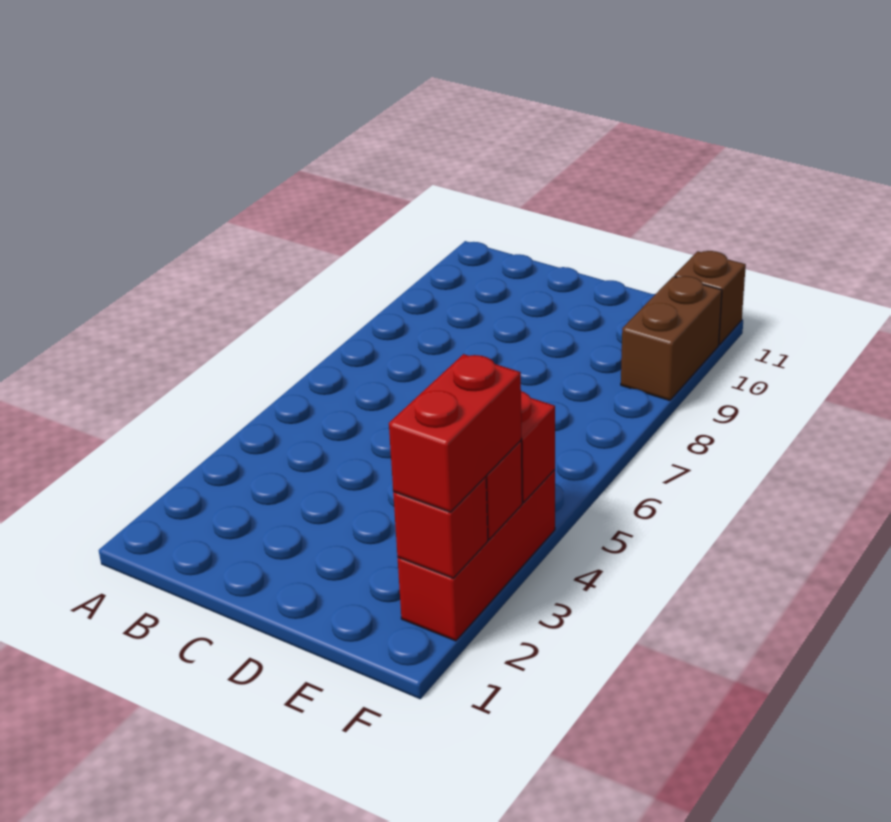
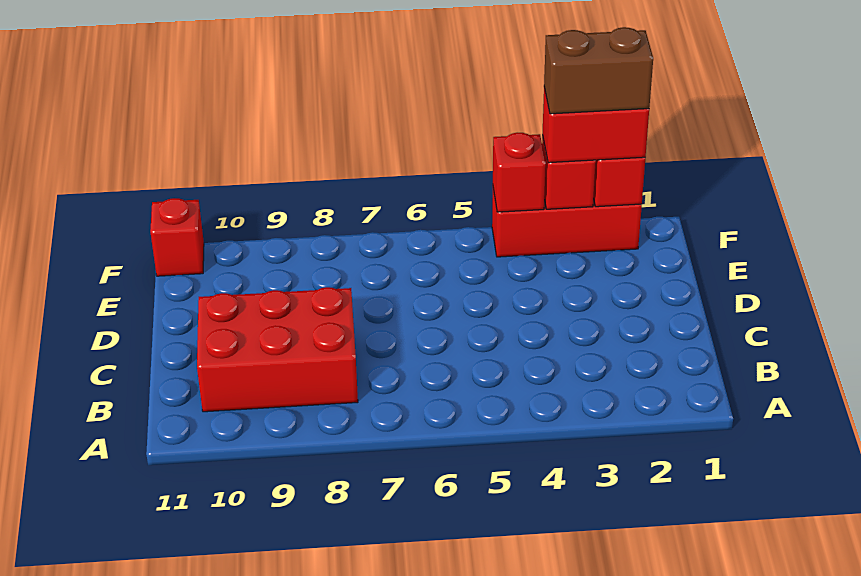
none -> red 2x3 brick [197,287,358,412]
brown 1x2 brick [621,276,722,401] -> brown 1x2 brick moved to [544,27,653,114]
brown 1x1 brick [674,251,746,345] -> red 1x1 brick [150,198,204,276]

